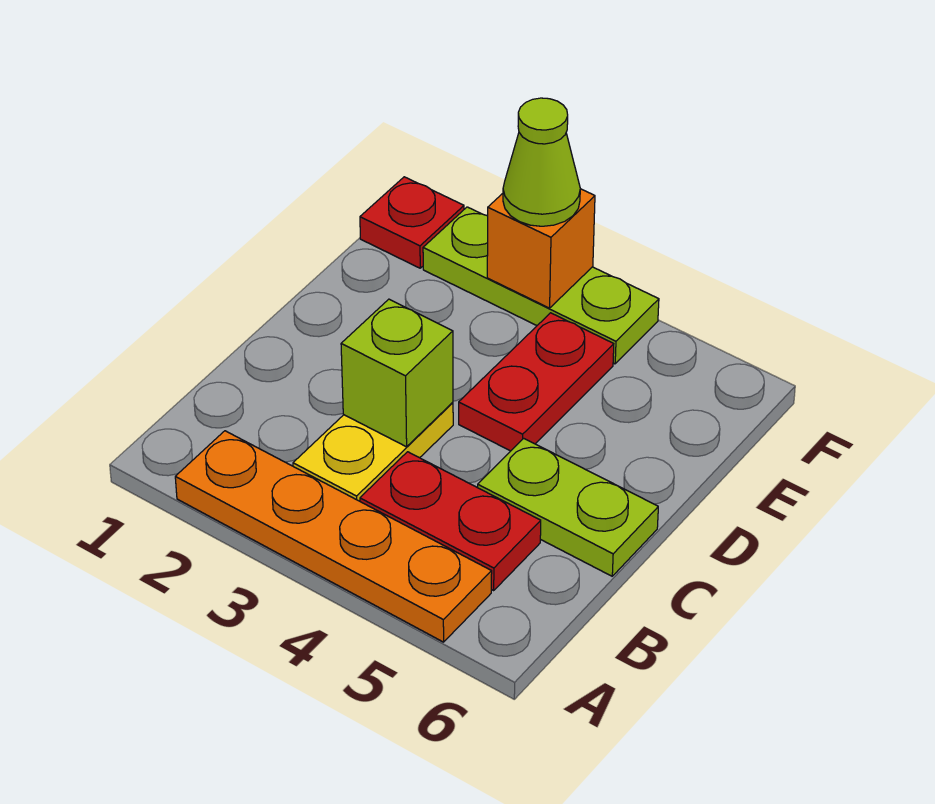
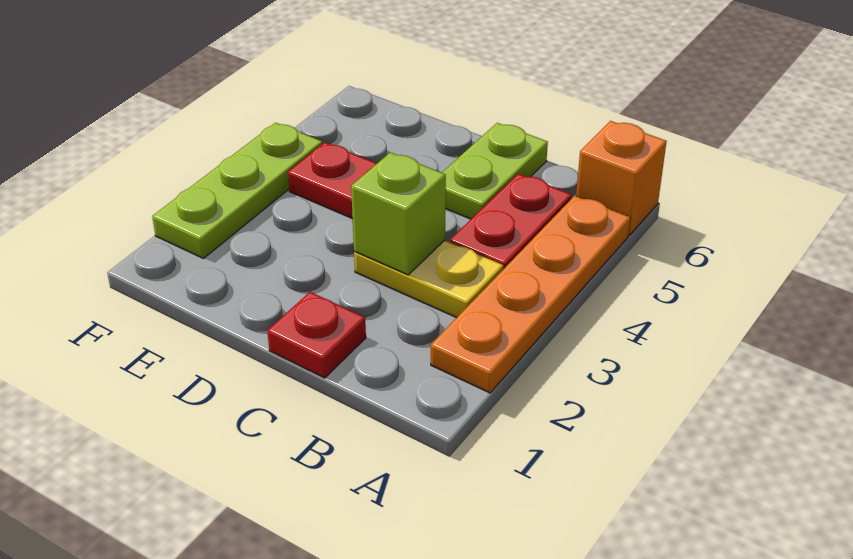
red 1x1 plate [360,177,464,268] -> red 1x1 plate moved to [267,292,366,378]
orange 1x1 brick [487,189,595,308] -> orange 1x1 brick moved to [576,121,667,235]
lime 1x1 cone [503,98,580,226] -> none

